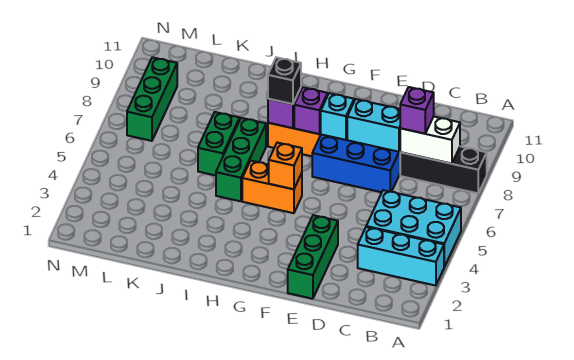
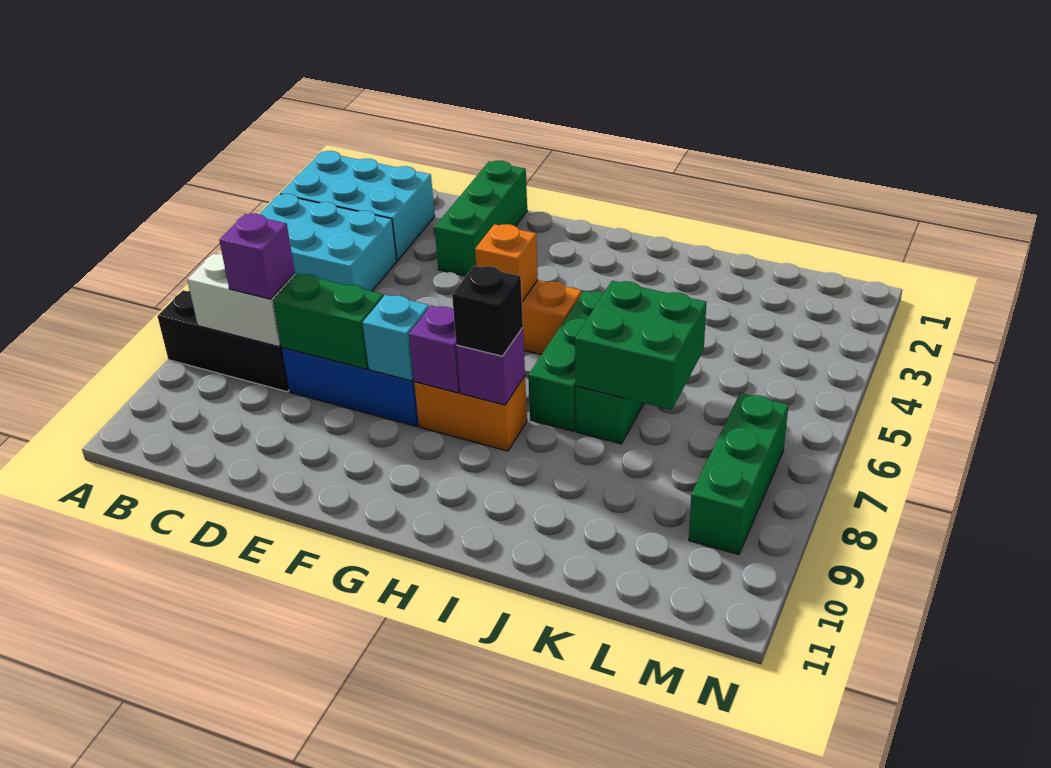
cyan 1x3 brick [358,227,444,286] -> cyan 2x3 brick [280,151,435,261]
cyan 1x2 brick [347,99,400,152] -> green 1x2 brick [273,274,383,369]
none -> green 2x2 brick [575,281,706,410]

